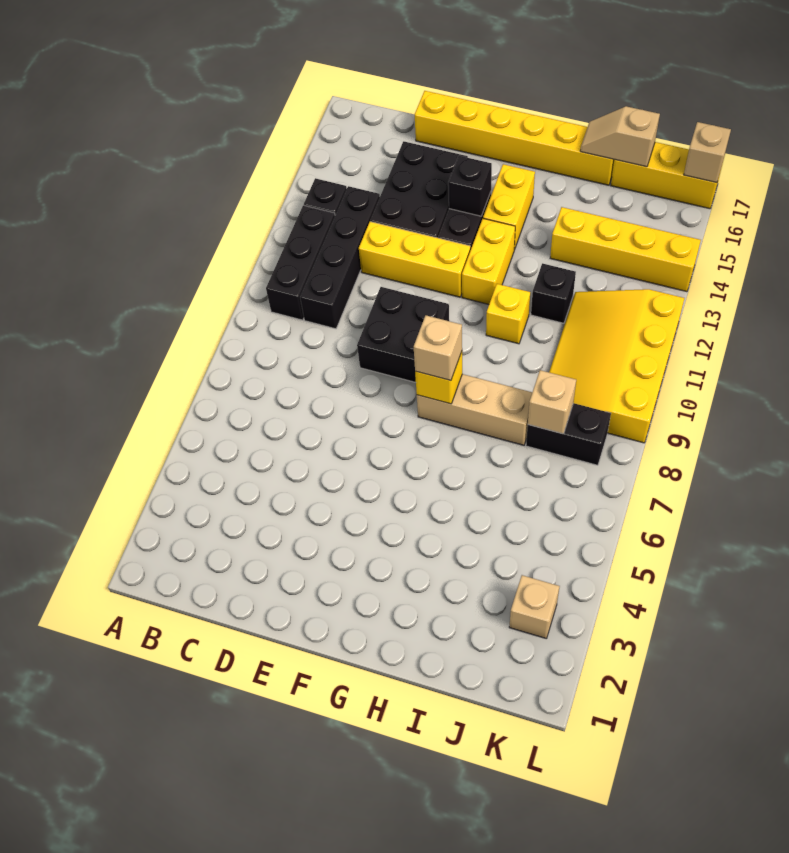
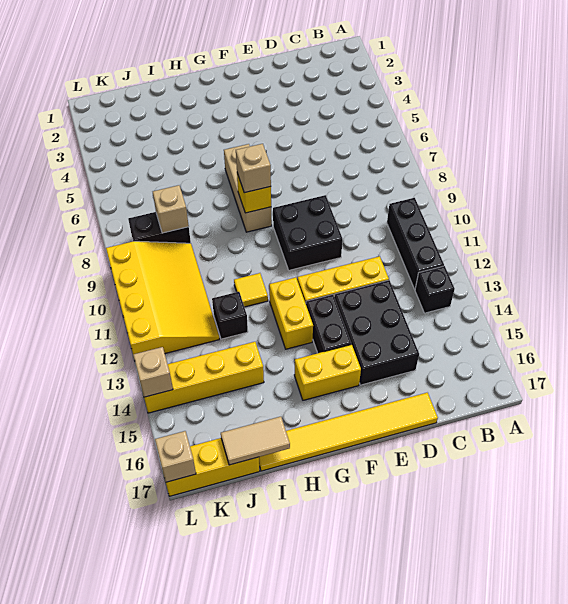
black 1x4 brick [300,186,380,329] -> none
yellow 1x6 brick [415,91,614,185] -> yellow 1x6 tile [259,393,438,471]
black 1x1 brick [448,156,492,216] -> none
tan 1x3 brick [417,374,532,445] -> tan 1x3 brick turned to [224,144,272,232]
yellow 1x2 brick [483,164,535,250] -> yellow 1x2 brick turned to [294,344,361,400]
yellow 1x1 brick [486,284,530,344] -> yellow 1x1 tile [234,273,268,307]
tan 1x2 slope [580,106,660,167] -> tan 1x2 tile [221,417,290,465]
tan 1x1 brick [509,575,560,639] -> tan 1x1 brick moved to [133,347,173,397]

